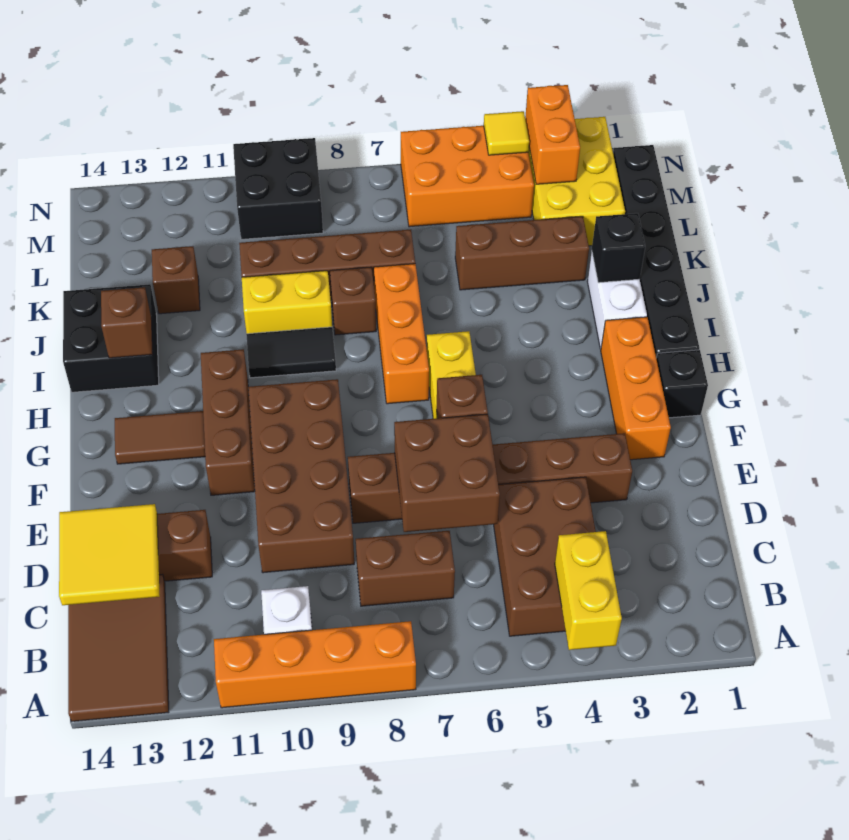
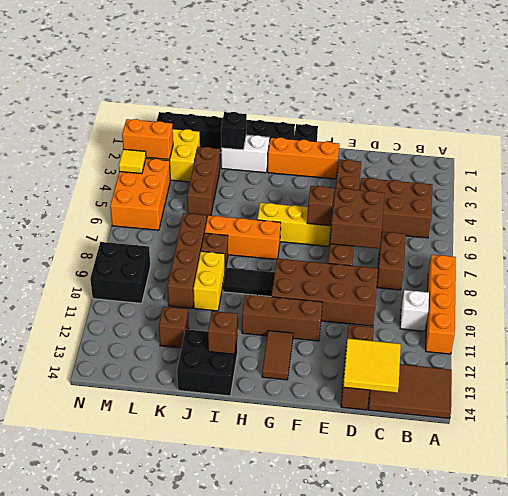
yellow 1x2 brick [555,531,622,650] -> none
black 1x2 tile [246,327,336,378] -> black 1x2 tile turned to [223,268,275,297]

